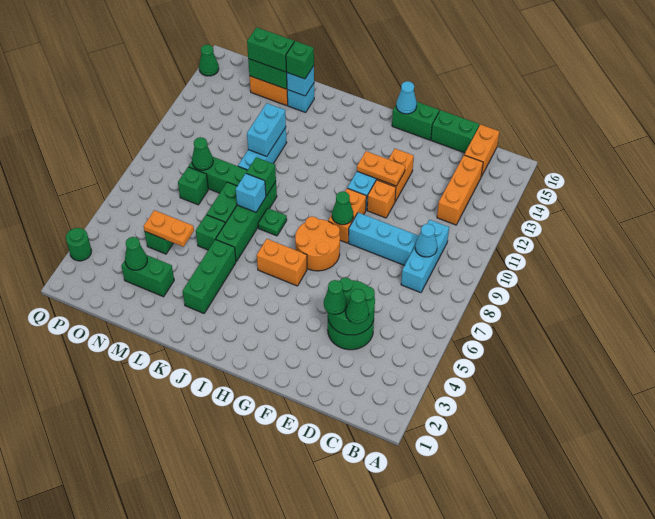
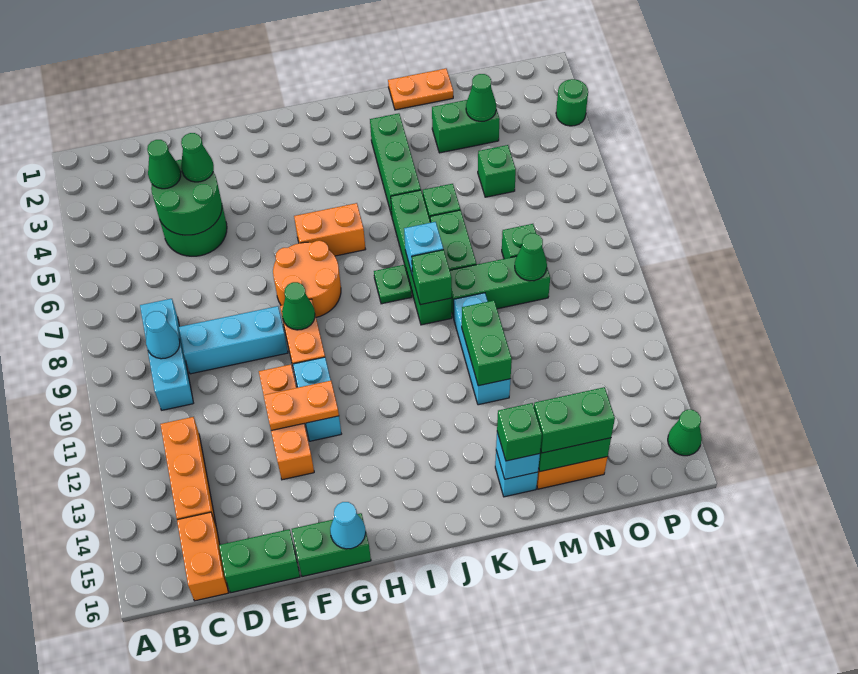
cyan 1x2 brick [247,103,286,156] -> green 1x2 brick [462,300,512,386]
orange 1x2 plate [144,210,194,247] -> orange 1x2 plate moved to [388,69,453,110]

